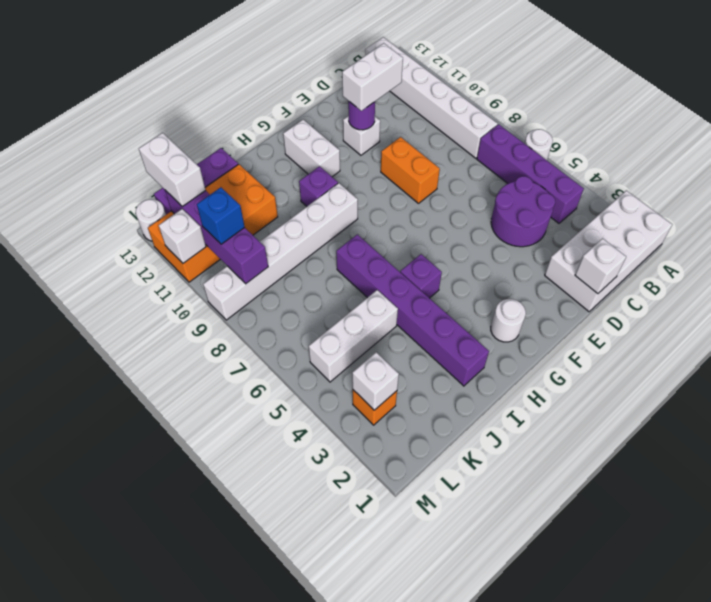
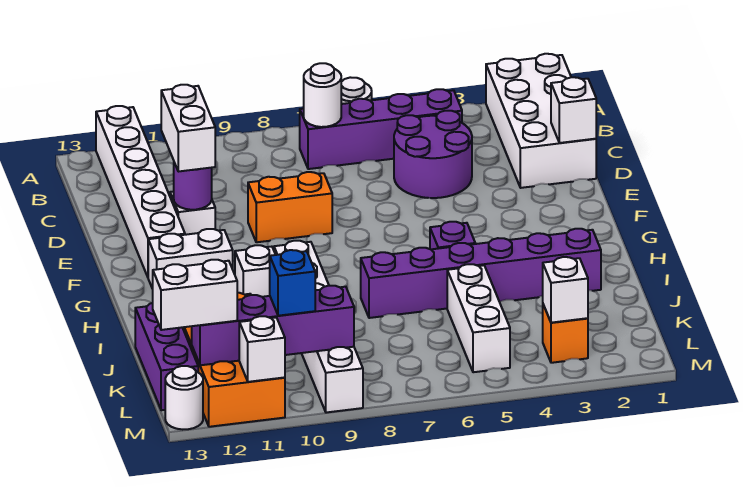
white 1x6 brick [365,37,498,158] -> white 1x6 brick turned to [96,106,185,277]
white 1x1 round brick [491,299,526,342] -> white 1x1 round brick moved to [304,63,341,127]
purple 1x1 brick [299,166,338,206] -> white 1x1 brick [235,245,275,297]

